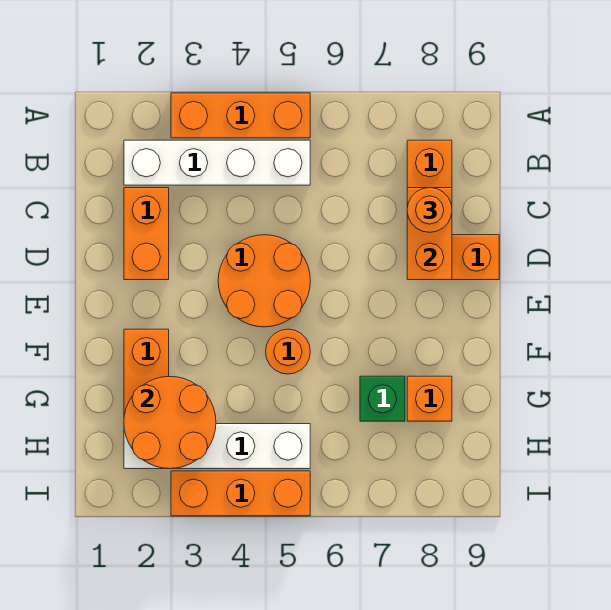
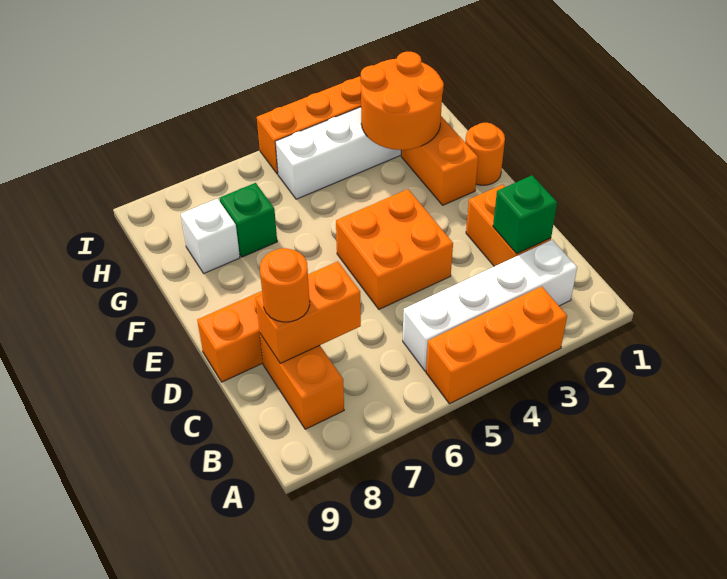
none -> green 1x1 brick [493,175,557,254]
orange 1x2 brick [407,188,452,280] -> orange 1x2 brick turned to [256,261,361,363]
orange 2x2 round brick [218,235,310,327] -> orange 2x2 brick [336,189,453,309]
orange 1x1 round brick [266,329,310,374] -> orange 1x1 round brick moved to [465,123,505,185]
orange 1x1 brick [407,376,452,421] -> white 1x1 brick [181,199,240,273]

